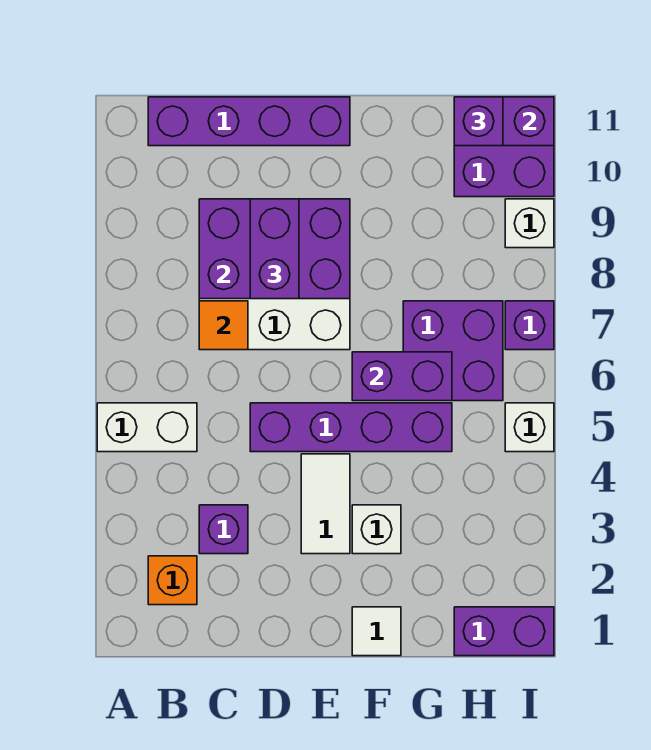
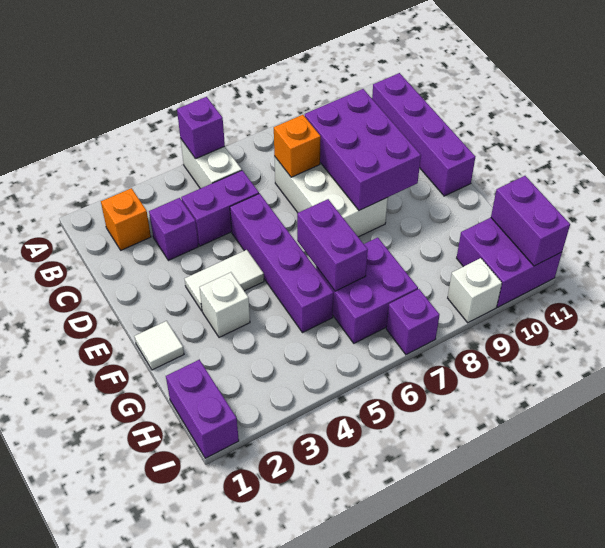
orange 1x1 tile [199,301,248,350] -> orange 1x1 brick [274,115,321,177]
purple 1x2 brick [250,199,299,299] -> purple 1x2 brick moved to [181,170,259,246]
purple 1x1 brick [454,97,503,146] -> purple 1x1 brick moved to [177,97,225,159]
white 1x1 brick [505,403,554,452] -> none

